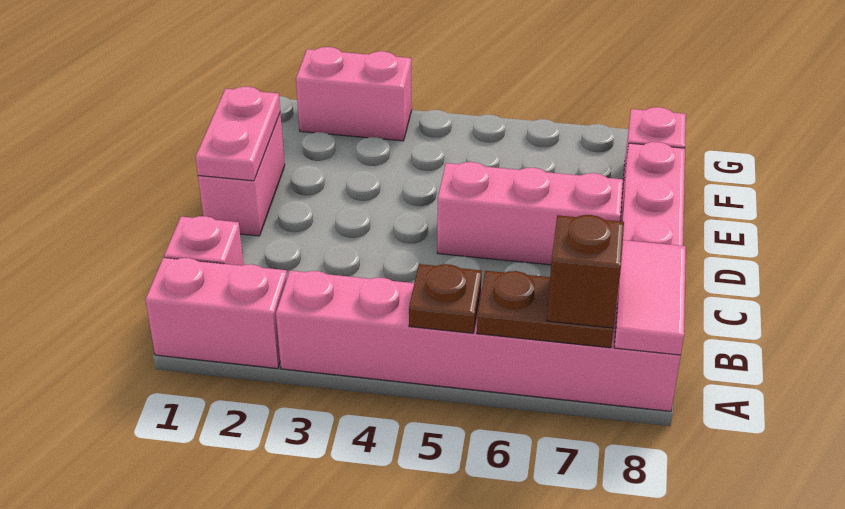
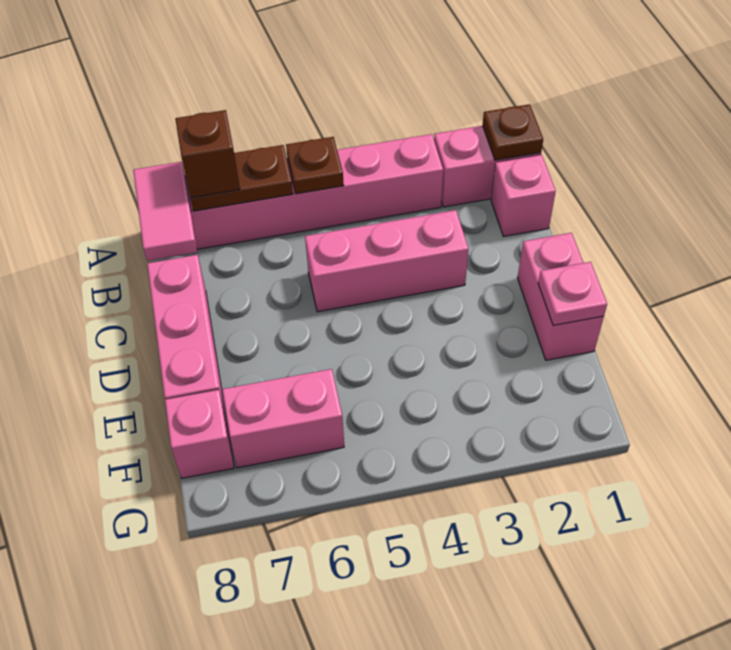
none -> brown 1x1 plate [483,104,543,160]
pink 1x2 plate [196,87,280,181] -> pink 1x1 plate [538,262,607,325]
pink 1x3 brick [437,162,623,265] -> pink 1x3 brick moved to [305,210,468,312]
pink 1x2 brick [296,47,412,141] -> pink 1x2 brick moved to [222,369,344,468]

